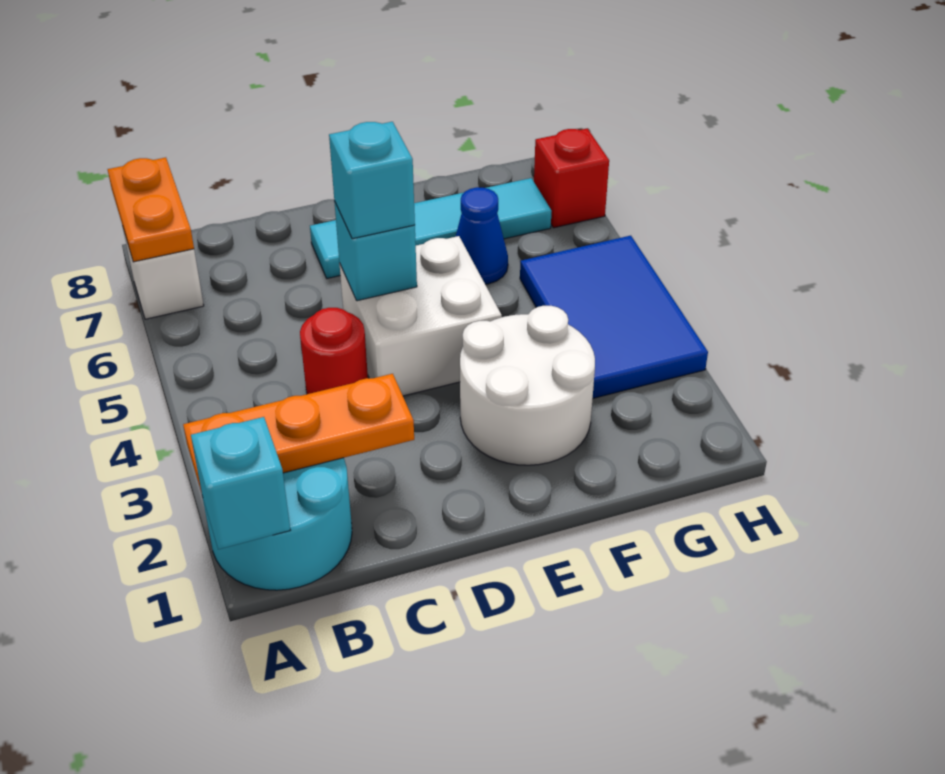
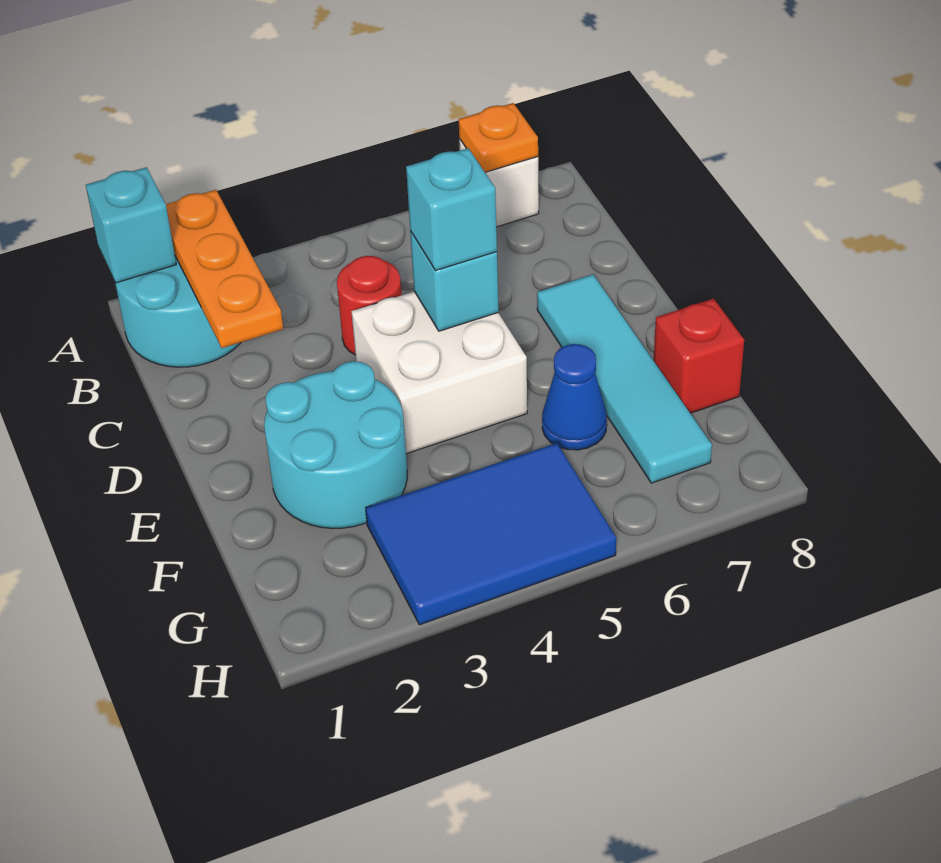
orange 1x2 plate [108,158,194,262] -> orange 1x1 plate [459,103,538,172]
white 2x2 round brick [460,306,595,465] -> cyan 2x2 round brick [264,361,407,528]
red 1x1 brick [534,129,609,228] -> red 1x1 brick moved to [654,299,744,413]

